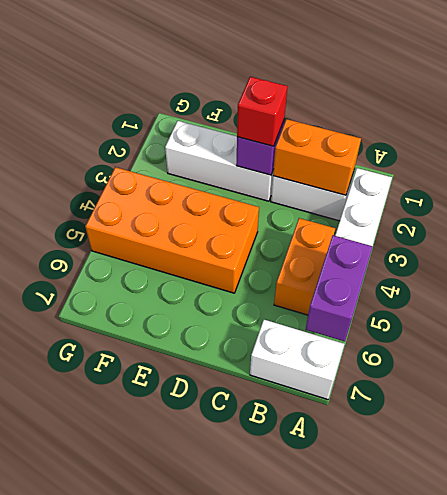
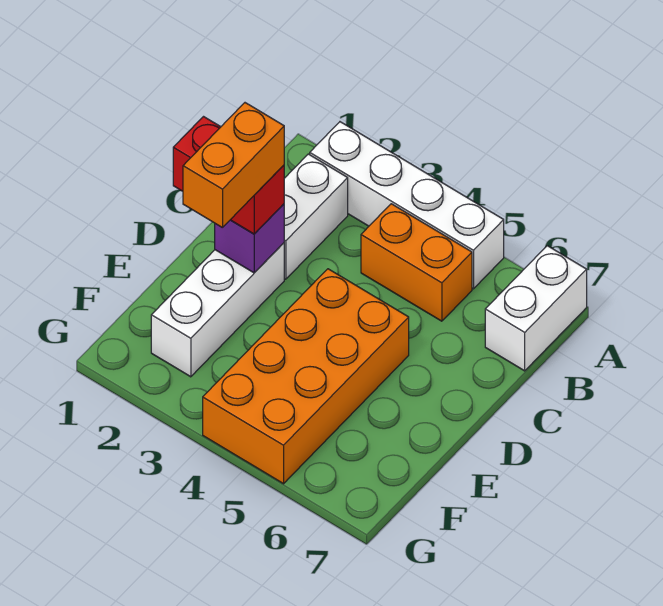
purple 1x2 brick [305,235,373,341] -> none
orange 1x2 brick [273,119,361,195] -> orange 1x2 brick moved to [183,103,284,228]
red 1x1 brick [237,77,287,146] -> red 1x2 brick [173,117,284,234]

